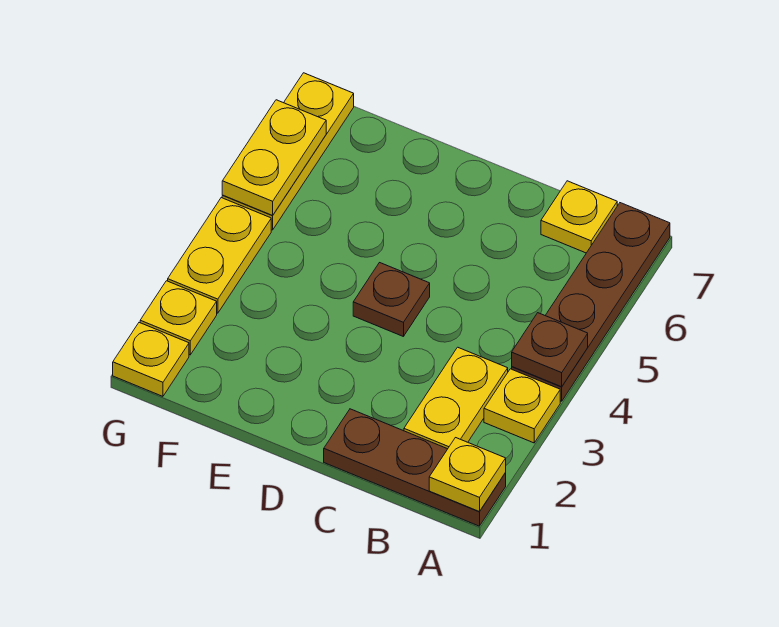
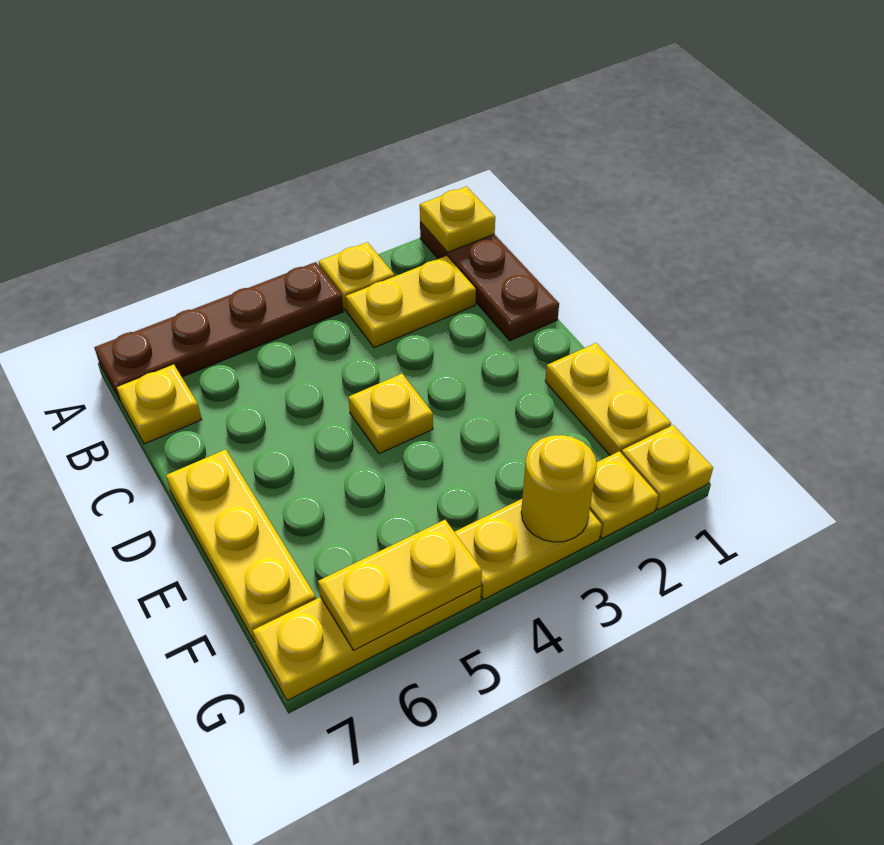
brown 1x1 plate [512,313,588,387] -> none
brown 1x1 plate [353,263,430,337] -> yellow 1x1 plate [348,374,433,454]
none -> yellow 1x3 plate [166,449,316,642]
none -> yellow 1x2 plate [545,343,671,456]
none -> yellow 1x1 round brick [521,435,597,542]

